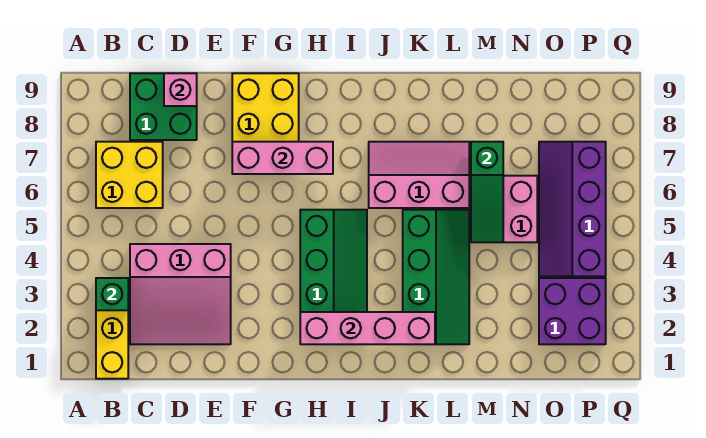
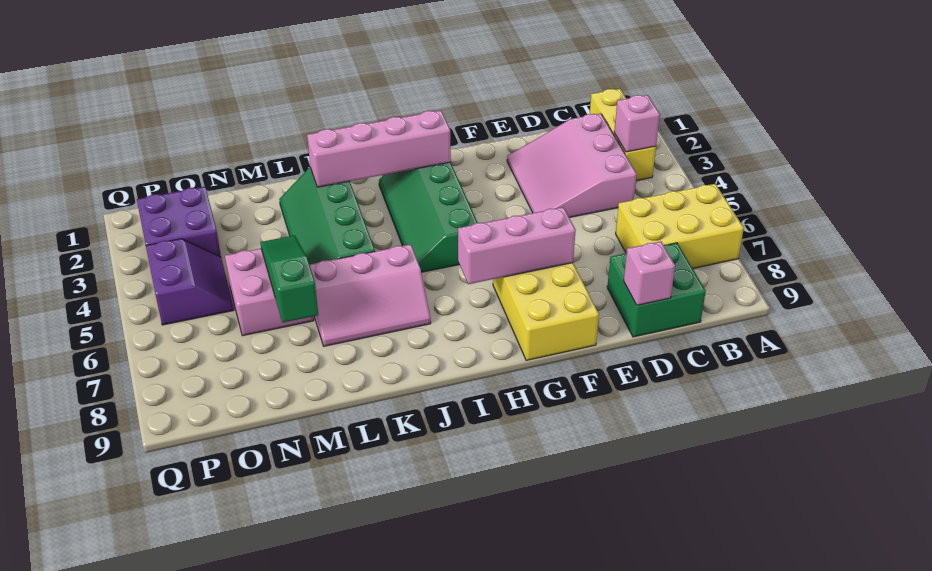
green 1x1 brick [96,278,128,310] -> pink 1x1 brick [614,95,660,152]
yellow 2x2 brick [96,142,163,208] -> yellow 2x3 brick [616,184,744,268]
pink 3x3 slope [130,244,231,344] -> pink 3x3 slope turned to [507,113,637,218]
purple 2x4 slope [539,142,606,276] -> purple 2x2 slope [146,239,234,325]

